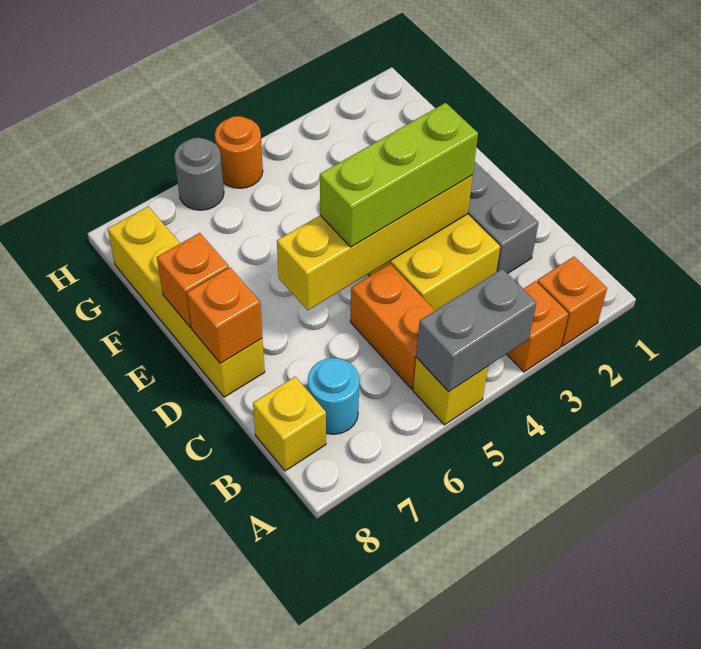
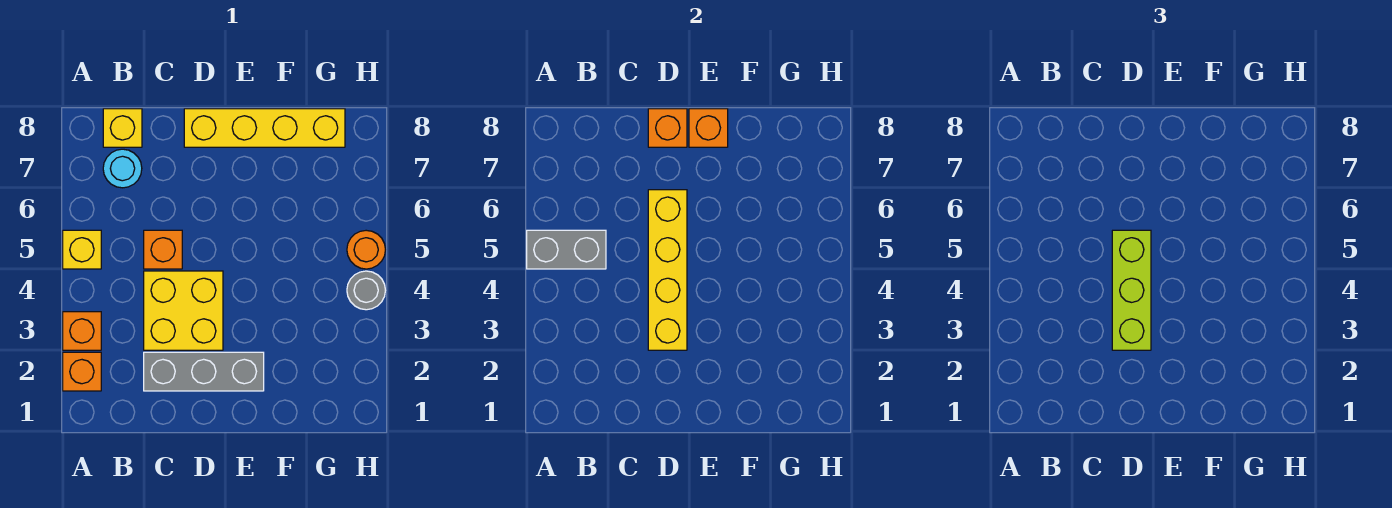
grey 1x2 brick [416,269,537,392] -> grey 1x2 brick turned to [527,230,606,269]
orange 1x2 brick [350,264,435,389] -> orange 1x1 brick [144,230,182,269]
grey 1x1 round brick [174,138,224,210] -> grey 1x1 round brick moved to [347,271,385,310]

